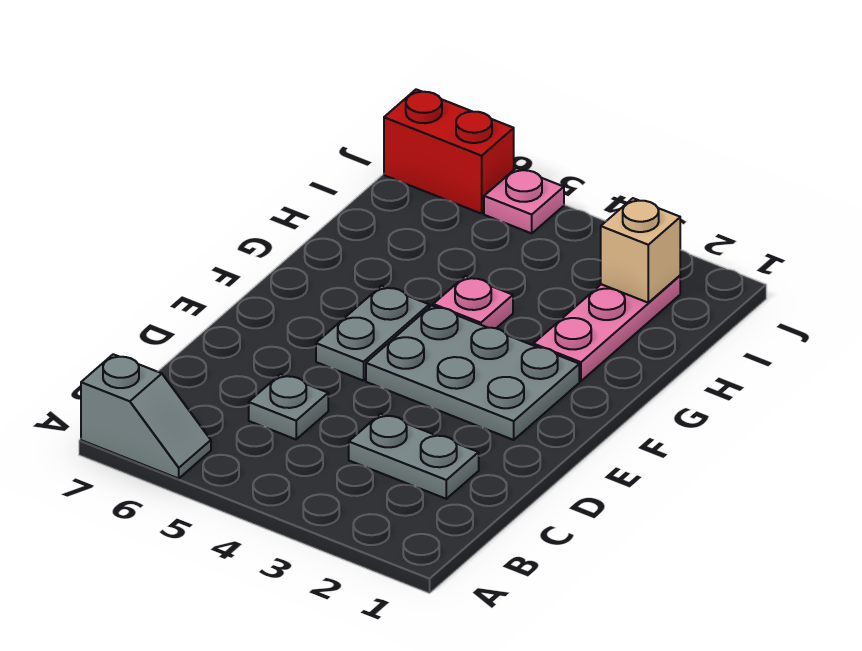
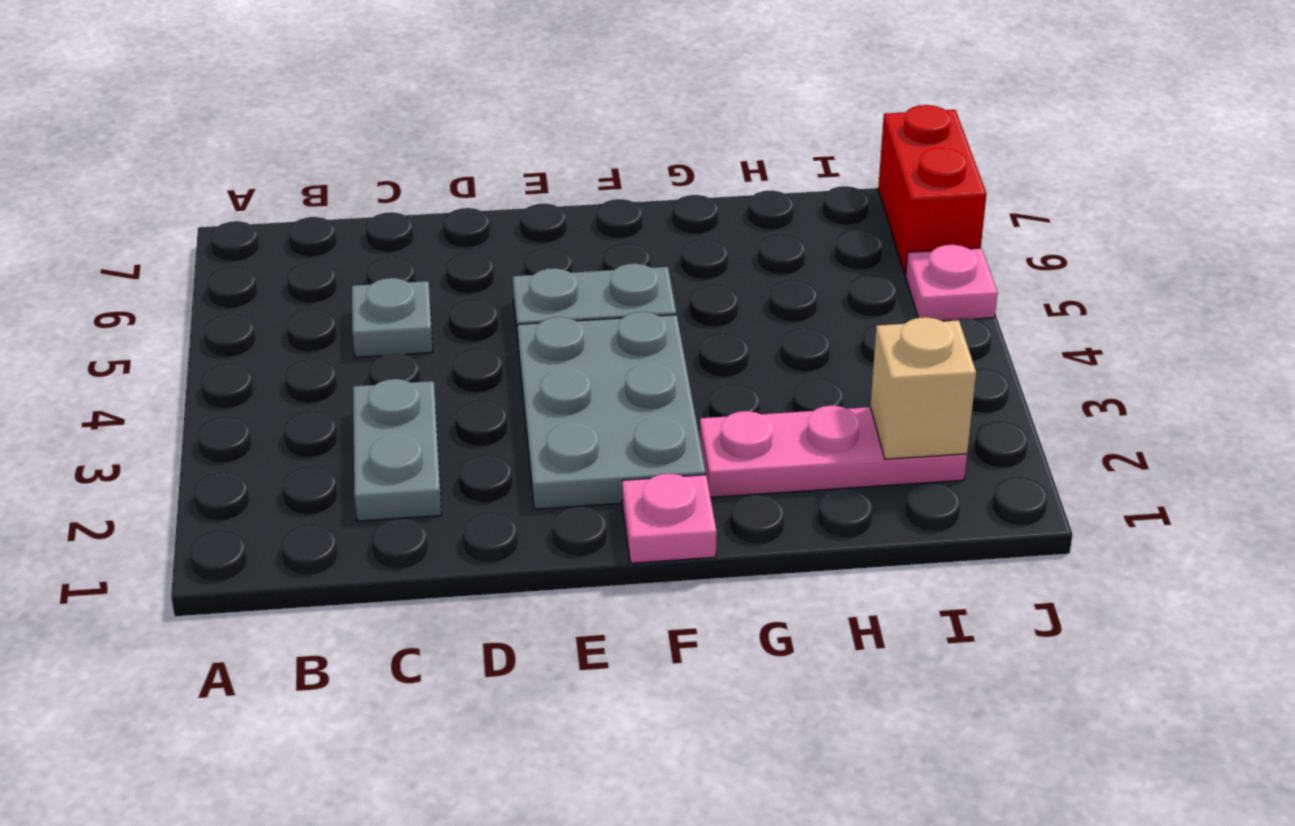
grey 1x2 slope [81,354,211,479] -> none
pink 1x1 plate [433,276,513,328] -> pink 1x1 plate moved to [622,474,717,563]

